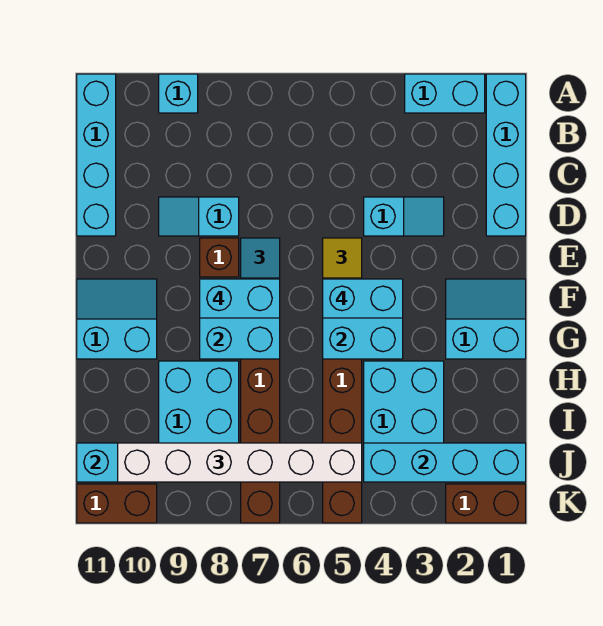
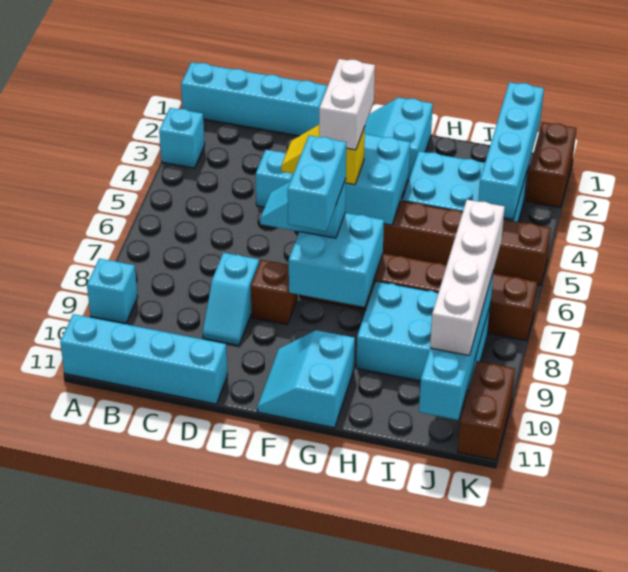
cyan 1x2 brick [405,74,485,113] -> cyan 1x1 brick [159,108,205,168]
cyan 1x2 brick [323,279,403,318] -> white 1x2 brick [319,59,375,150]
white 1x6 brick [118,443,362,482] -> white 1x4 brick [430,200,505,356]

